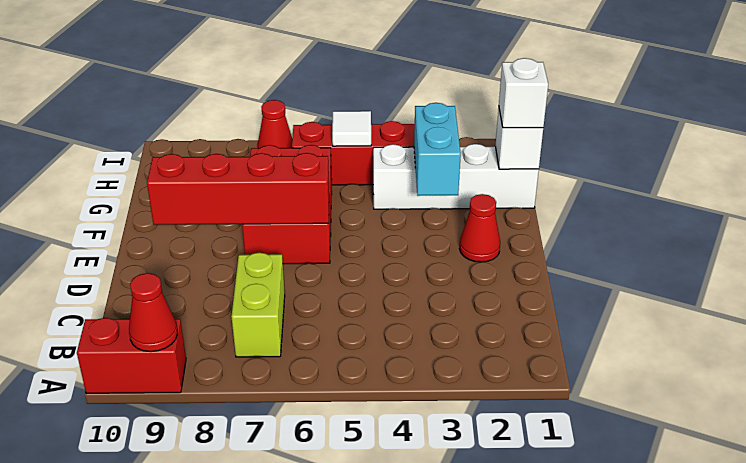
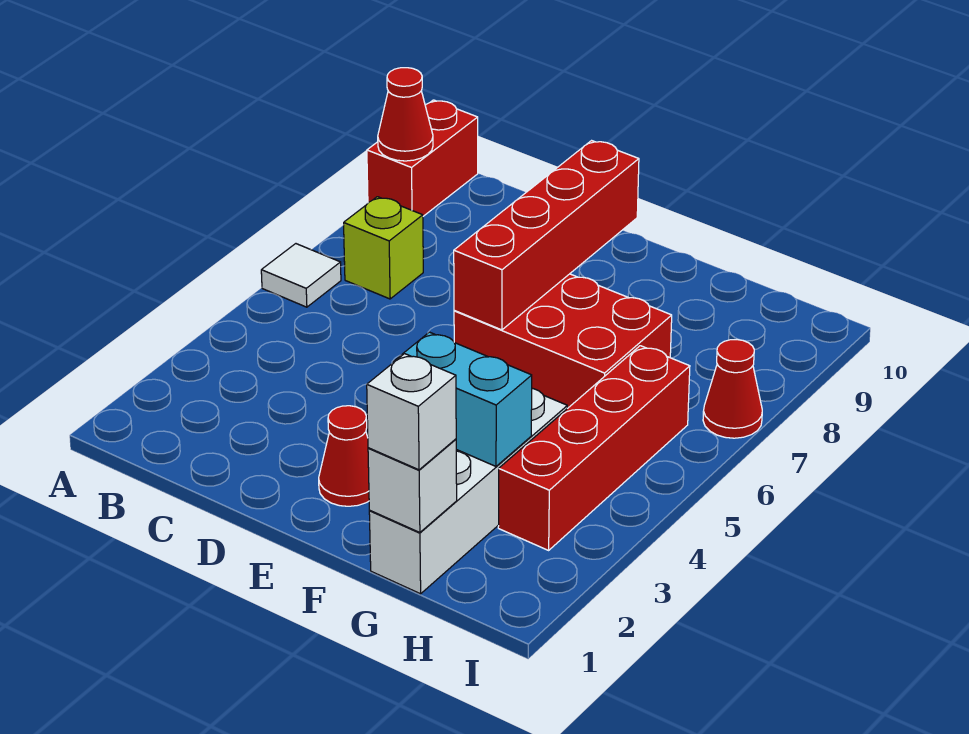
lime 1x2 brick [231,252,285,357] -> lime 1x1 brick [344,197,423,299]
white 1x1 tile [332,111,371,146] -> white 1x1 tile moved to [261,244,341,307]

